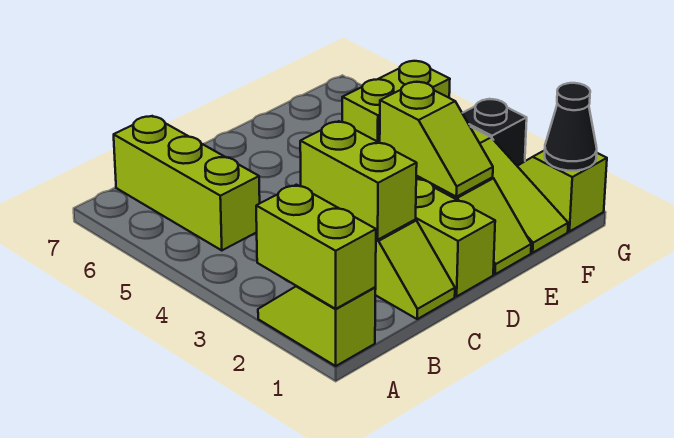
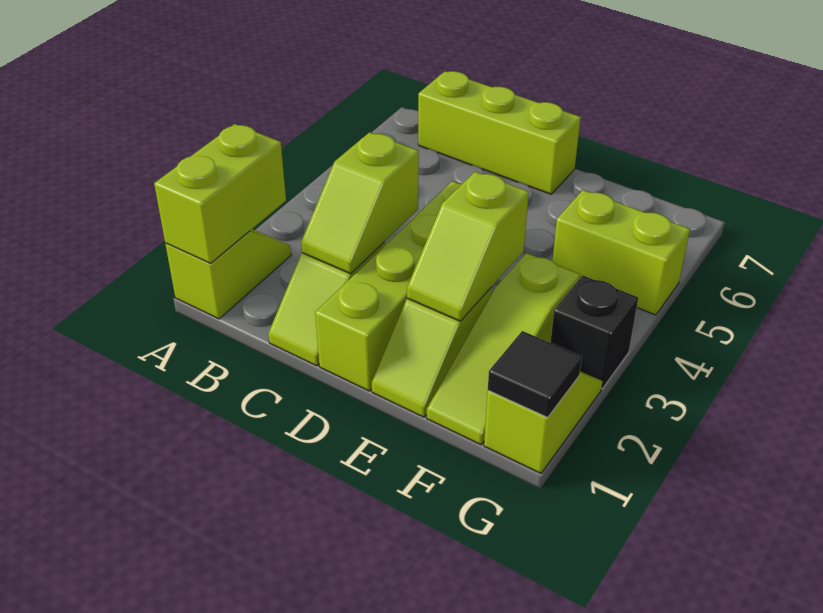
lime 1x3 brick [114,116,260,250] -> lime 1x3 brick turned to [418,71,581,194]
lime 1x2 brick [300,121,417,240] -> lime 1x2 slope [301,132,419,274]
black 1x1 cone [545,83,597,171] -> black 1x1 tile [488,331,582,417]

